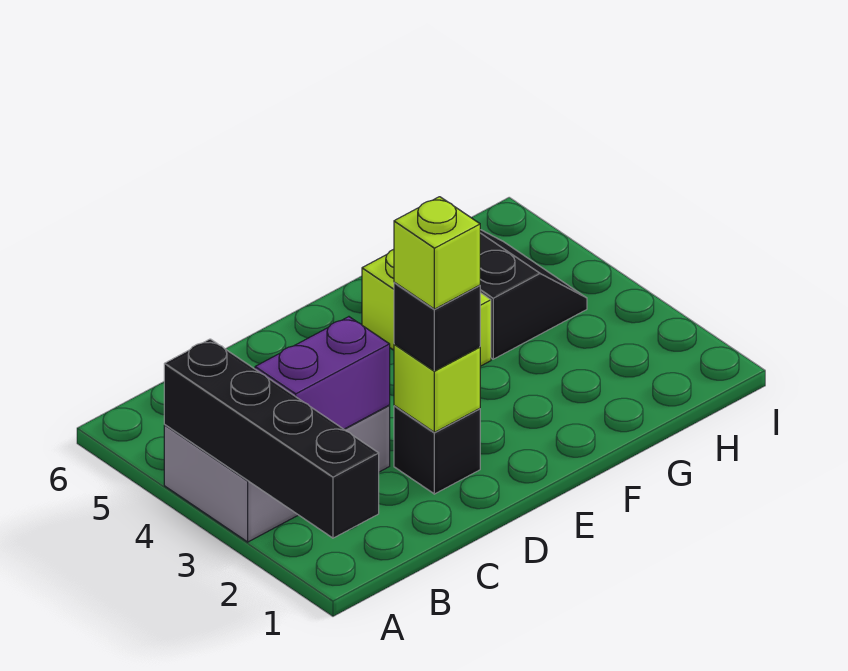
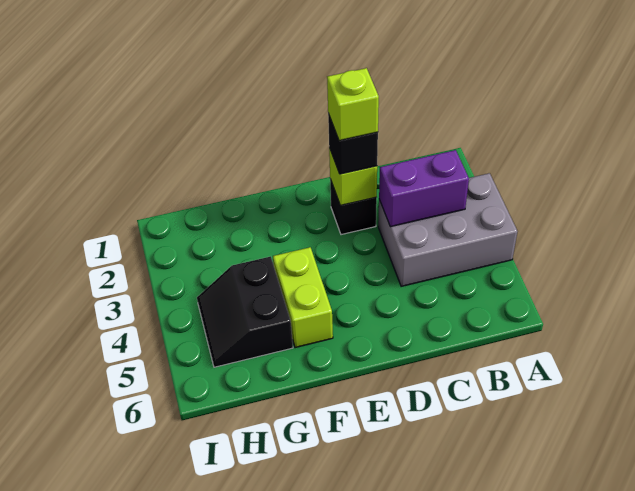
black 1x4 brick [164,339,379,538] -> none

